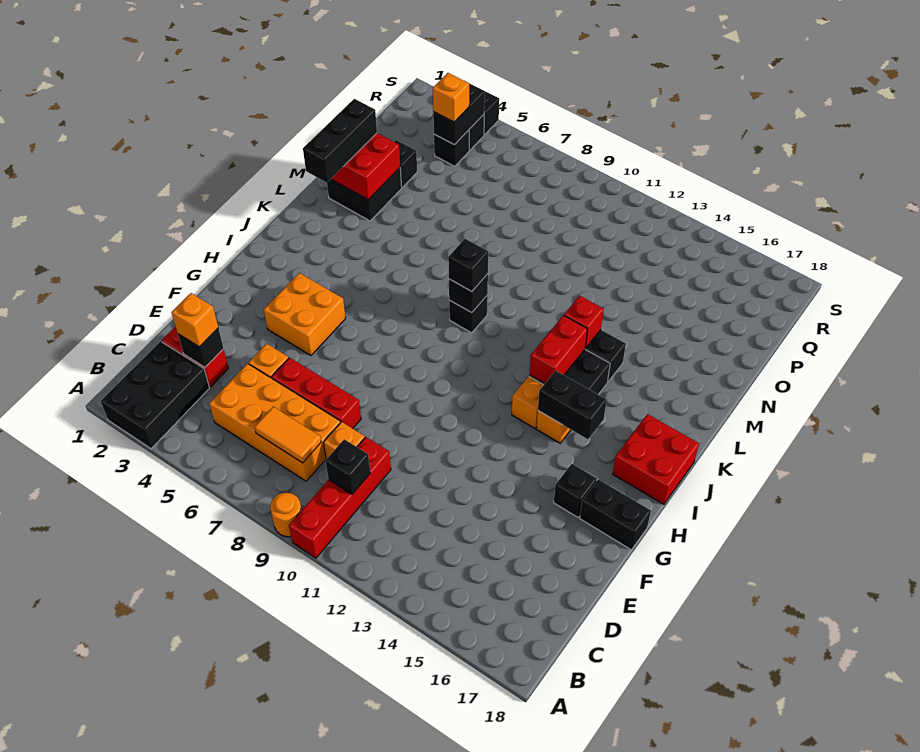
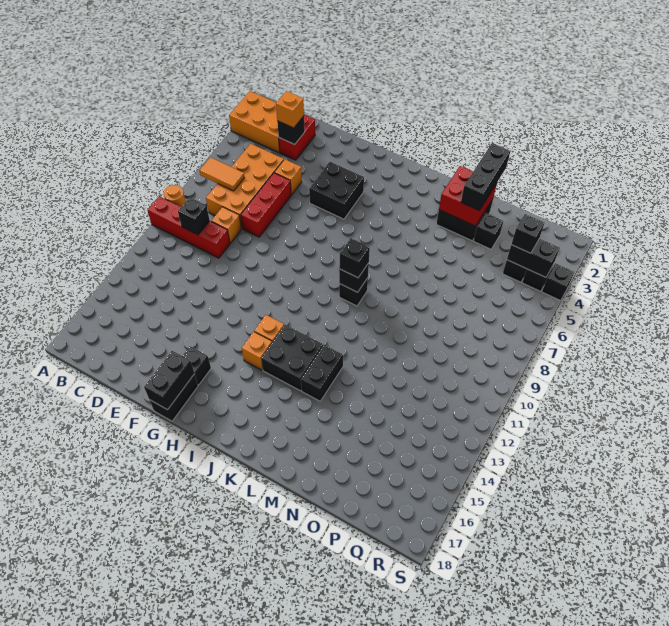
black 2x3 brick [101,341,209,448] -> orange 2x3 brick [229,91,280,153]
orange 1x2 tile [255,407,321,463] -> orange 1x2 tile turned to [199,157,245,191]
orange 2x2 brick [264,273,346,355] -> black 2x2 brick [309,162,364,219]
black 1x2 brick [538,370,607,439] -> black 1x2 brick moved to [144,351,195,410]
red 2x2 brick [613,414,699,504] -> none
red 1x2 brick [529,315,587,384] -> none
black 1x3 brick [303,99,377,182] -> black 1x3 brick turned to [461,143,510,211]
red 1x1 brick [564,296,604,348] -> none
orange 1x1 brick [433,73,469,122] -> black 1x1 brick [511,214,544,253]

